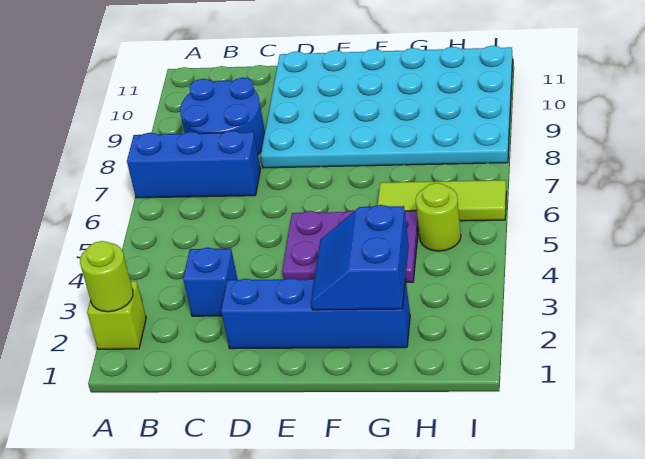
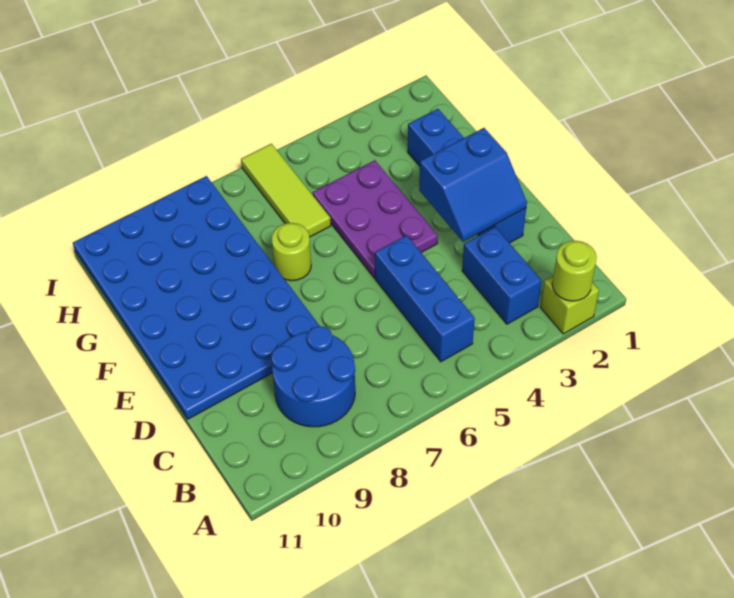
blue 1x3 brick [127,131,261,198] -> blue 1x3 brick moved to [375,235,475,362]
blue 1x1 brick [183,247,238,316] -> blue 1x2 brick [462,227,541,324]
cyan 4x6 plate [261,46,513,168] -> blue 4x6 plate [73,176,319,419]
blue 2x2 slope [311,205,409,310] -> blue 2x2 slope moved to [419,128,527,242]
lime 1x1 round brick [415,183,461,251] -> lime 1x1 round brick moved to [272,223,311,281]

